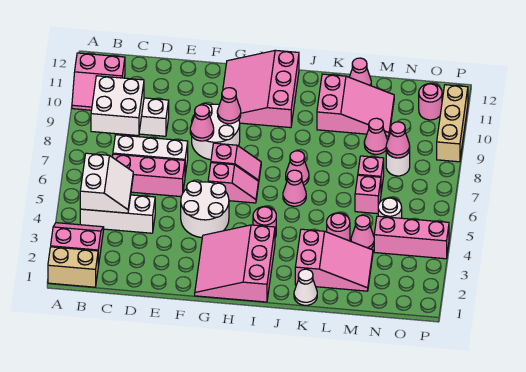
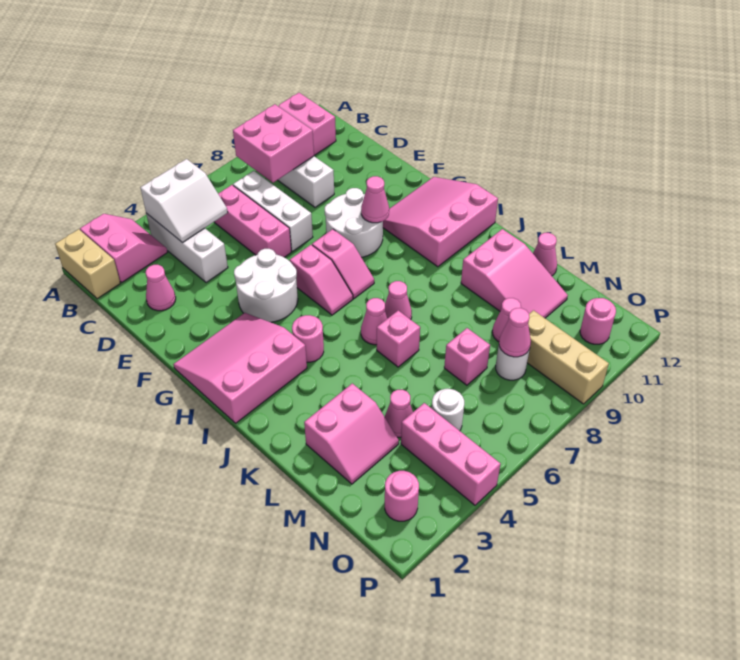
white 2x2 brick [91,76,144,136] -> pink 2x2 brick [233,104,314,183]
pink 1x1 cone [190,105,214,141] -> pink 1x1 cone moved to [146,265,176,311]
white 1x1 cone [294,269,317,305] -> none
pink 2x3 slope [295,229,373,291] -> pink 2x2 slope [304,383,399,484]
pink 1x1 round brick [327,213,350,241] -> pink 1x1 round brick moved to [385,471,419,521]
pink 1x1 brick [355,175,381,214] -> pink 1x1 brick moved to [377,310,420,367]
tan 1x3 brick [437,85,468,162] -> tan 1x3 brick turned to [527,310,609,404]

